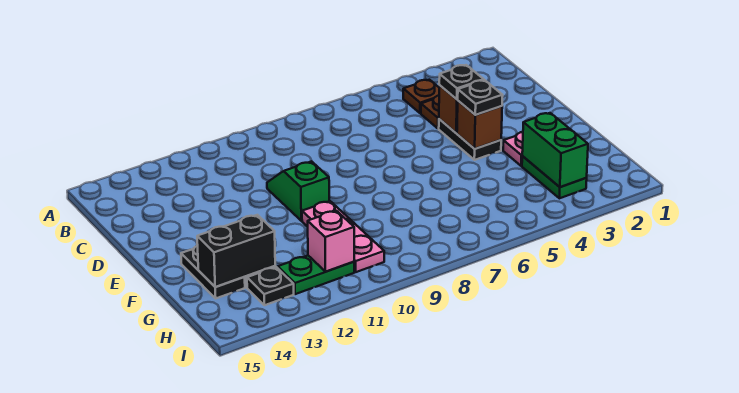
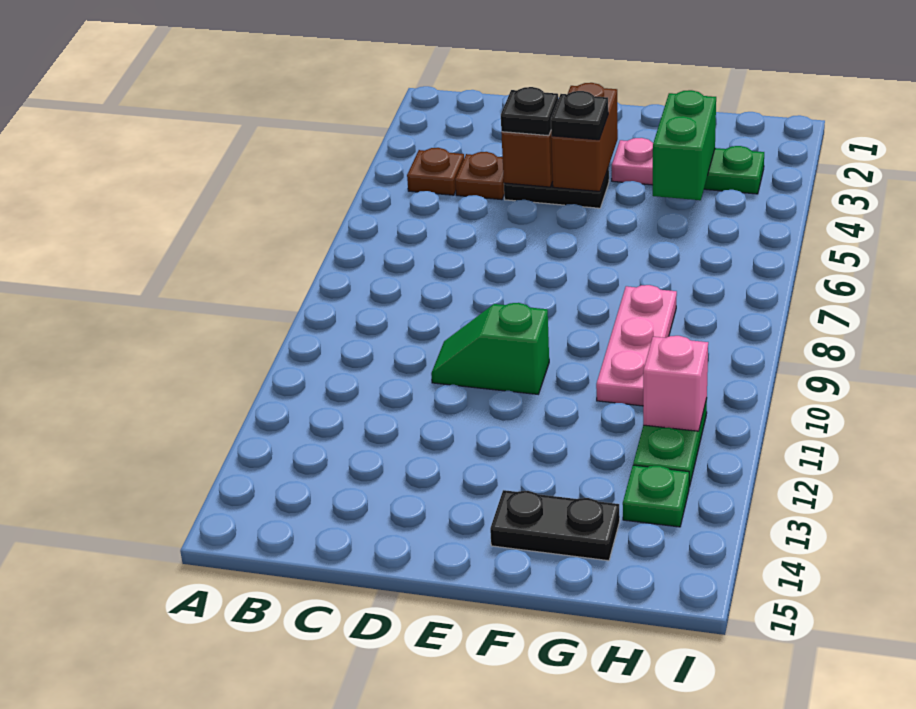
brown 1x1 brick [457,101,502,149] -> brown 1x2 brick [551,83,618,191]
pink 1x3 plate [302,201,384,272] -> pink 1x3 plate turned to [596,285,677,406]
green 1x2 brick [522,113,588,187] -> green 1x2 brick turned to [653,90,716,200]
black 1x2 brick [197,215,275,287] -> none
black 1x1 plate [247,267,294,305] -> green 1x1 plate [623,465,689,527]

